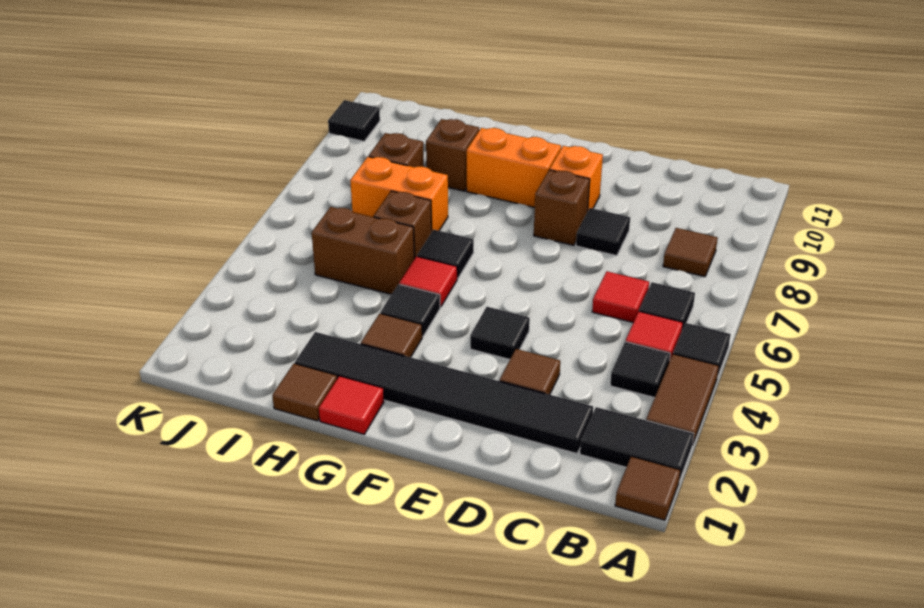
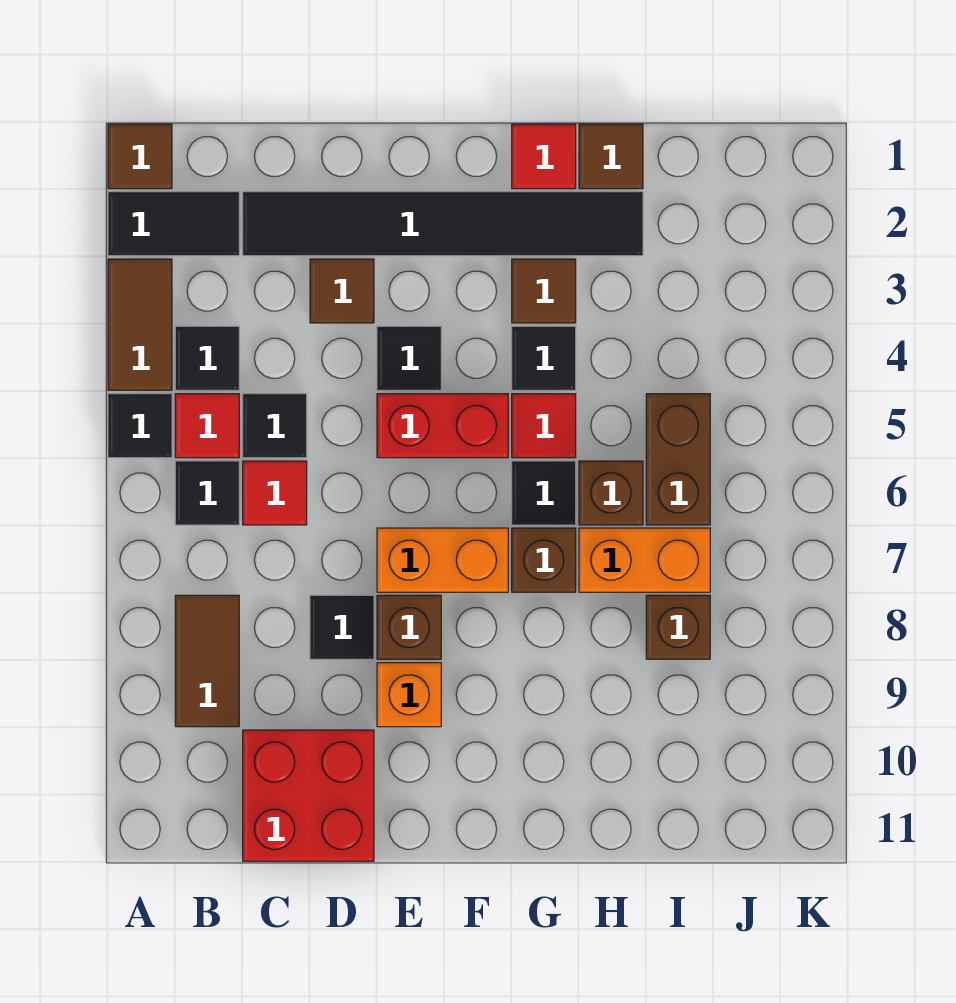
brown 1x1 tile [663,228,718,277] -> brown 1x2 tile [175,595,239,727]
none -> red 2x2 brick [243,730,374,861]
none -> red 1x2 brick [377,394,508,458]
orange 1x2 brick [466,128,561,208] -> orange 1x2 brick moved to [377,528,508,592]
brown 1x2 brick [312,207,414,294] -> brown 1x2 brick turned to [646,394,710,525]
brown 1x1 brick [426,119,479,191] -> brown 1x1 brick moved to [512,528,576,592]
black 1x1 tile [328,100,380,141] -> black 1x1 tile moved to [243,394,307,458]

